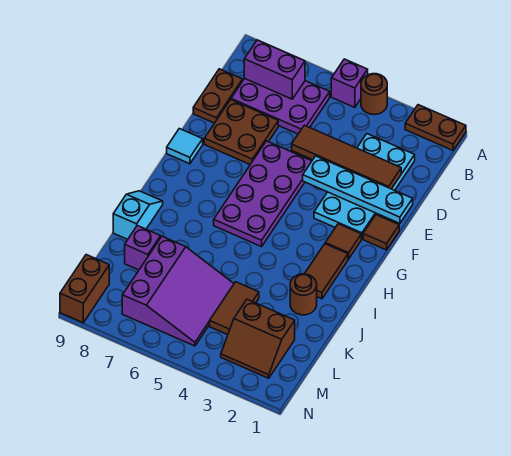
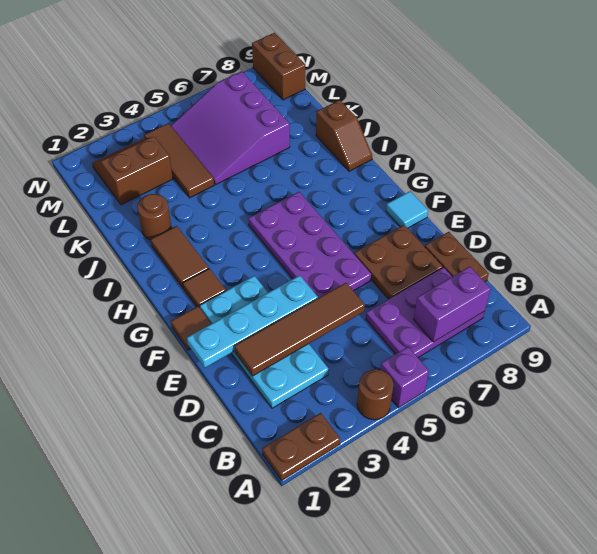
cyan 1x2 slope [113,191,163,239] -> brown 1x2 slope [316,100,372,171]
brown 1x2 tile [210,282,259,335] -> brown 1x3 tile [144,123,214,198]
purple 1x1 brick [125,226,161,270] -> none

